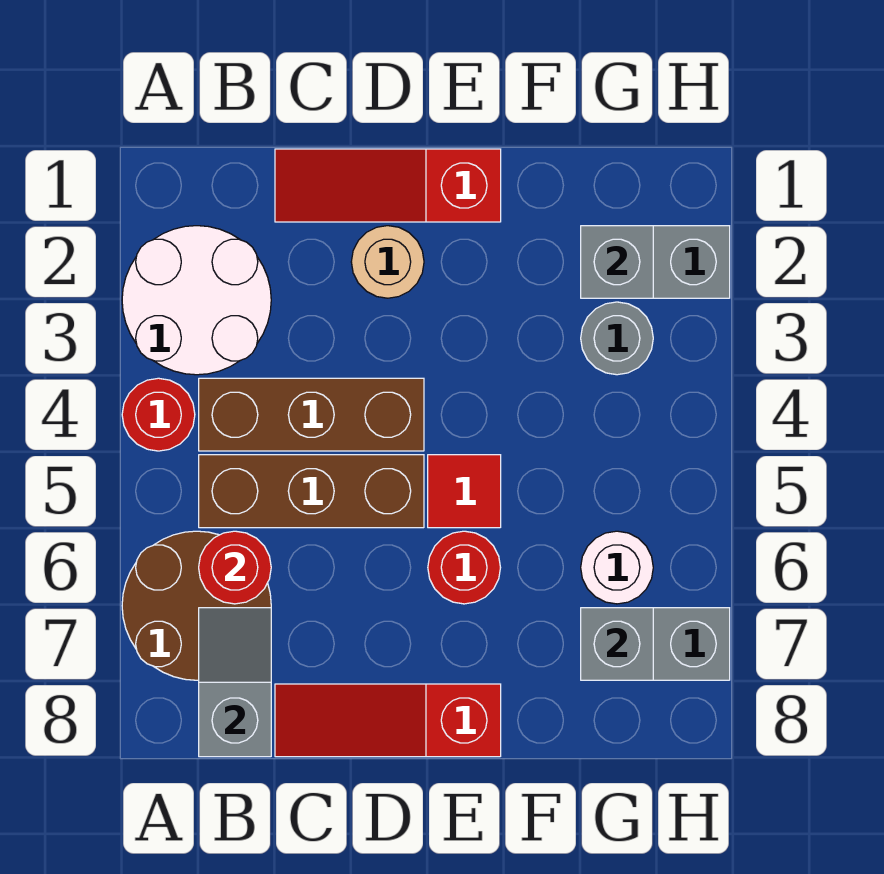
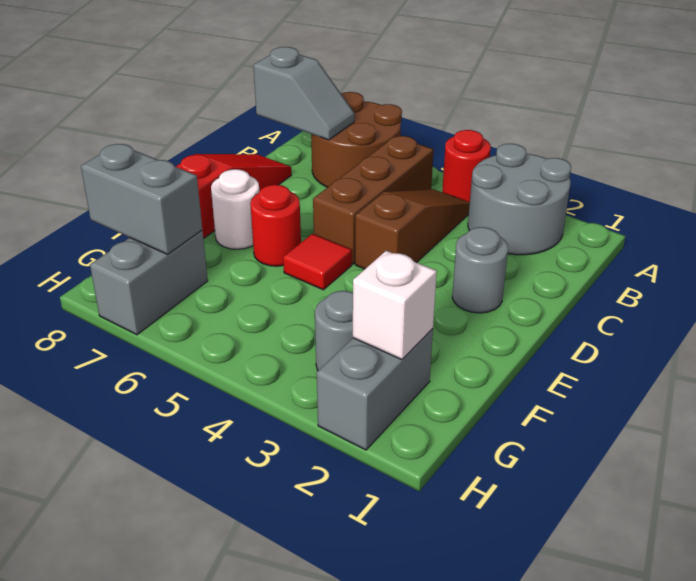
white 2x2 round brick [122,226,271,375] -> grey 2x2 round brick [468,144,571,255]
brown 1x3 brick [199,378,424,451] -> brown 1x3 slope [355,189,470,269]
red 1x1 round brick [199,531,271,604] -> none
red 1x3 slope [275,149,501,222] -> none
tan 1x1 round brick [351,226,424,298] -> grey 1x1 round brick [452,227,508,313]
grey 1x1 brick [581,226,653,298] -> white 1x1 brick [353,251,437,360]
white 1x1 round brick [581,531,653,604] -> white 1x1 round brick moved to [211,169,259,249]
grey 1x1 brick [581,608,653,680] -> grey 1x2 brick [81,144,202,254]

